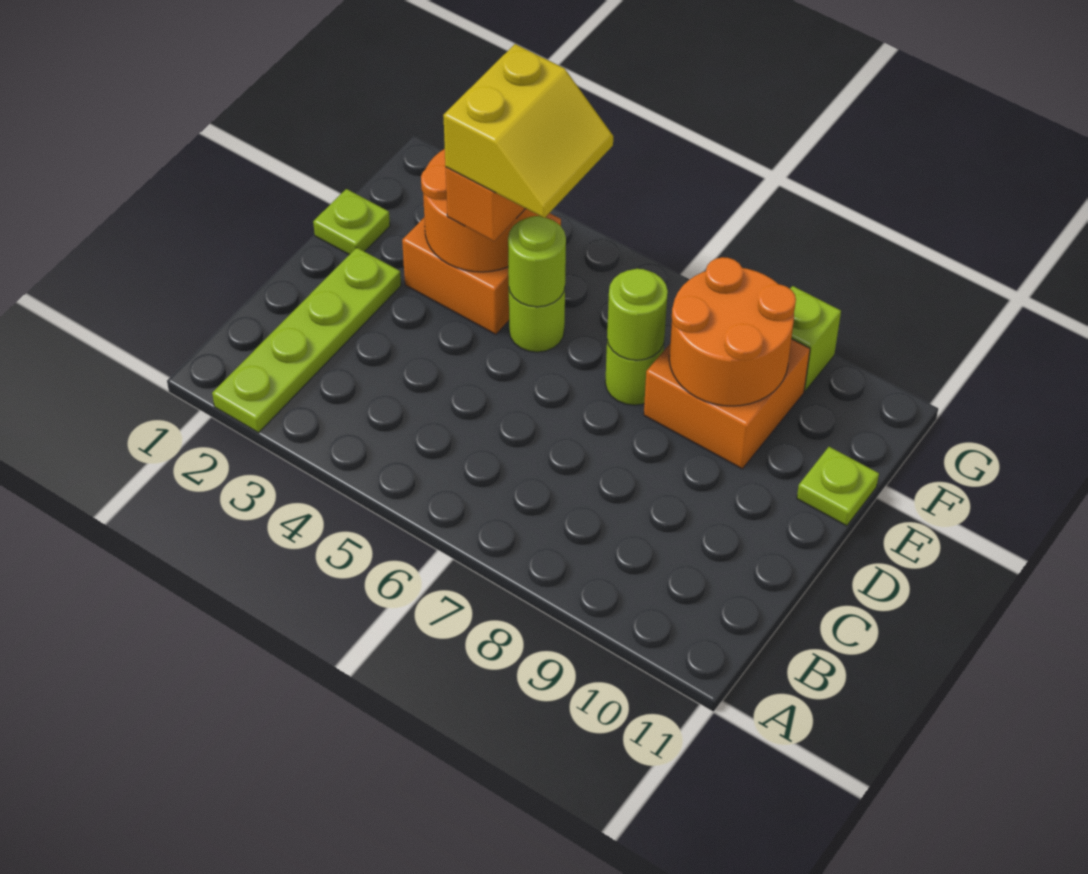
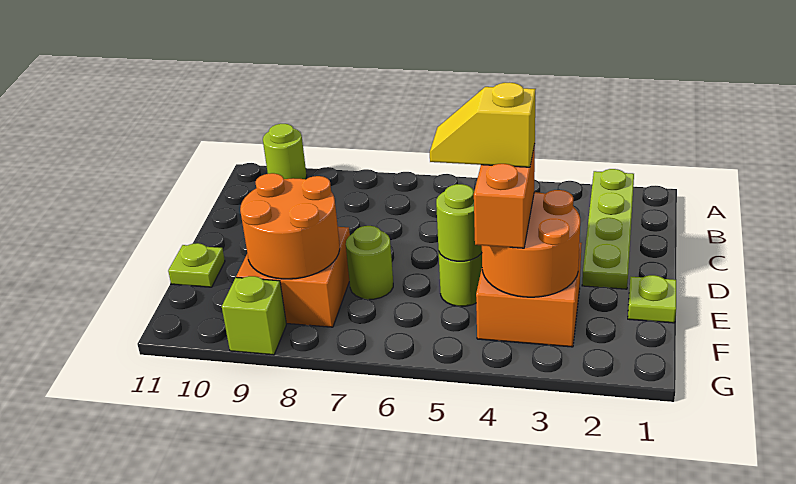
yellow 2x2 slope [443,44,613,218] -> yellow 1x2 slope [430,82,536,167]
lime 1x1 round brick [607,269,668,360] -> lime 1x1 round brick moved to [263,124,307,179]

